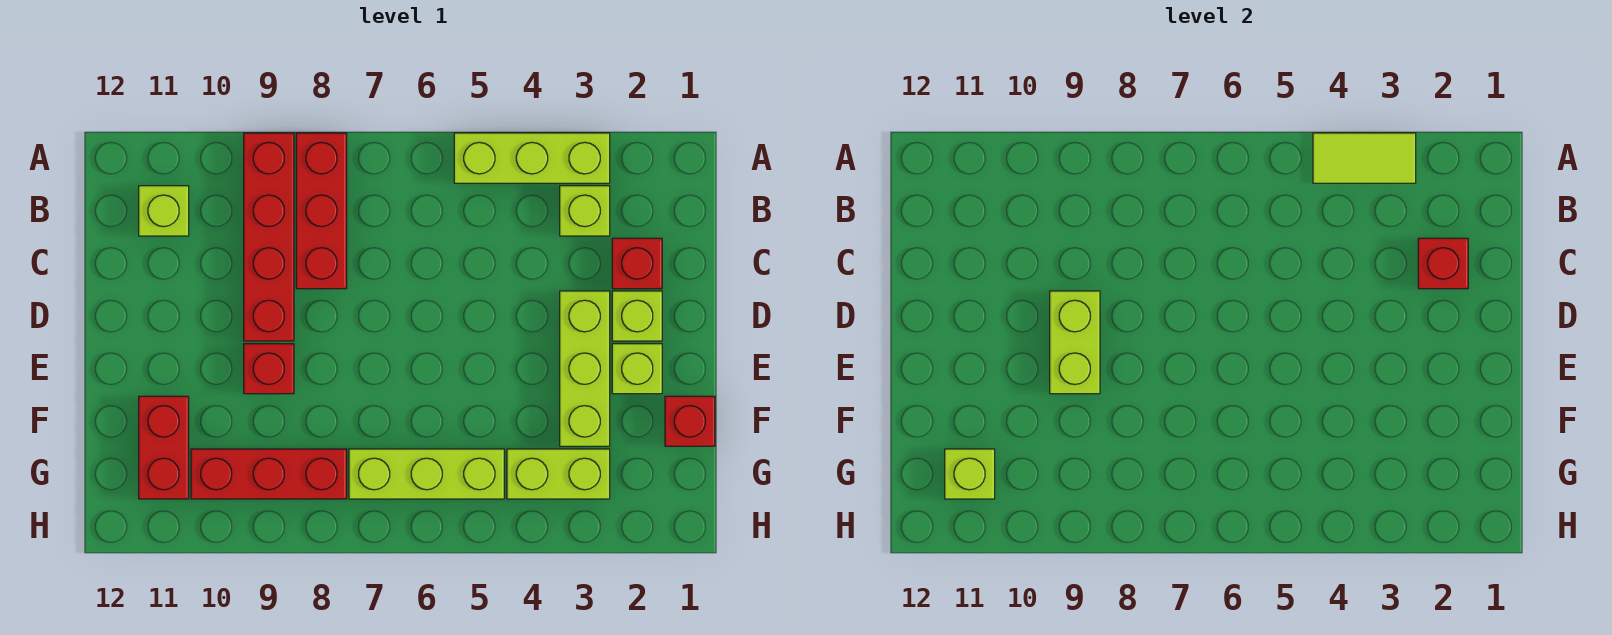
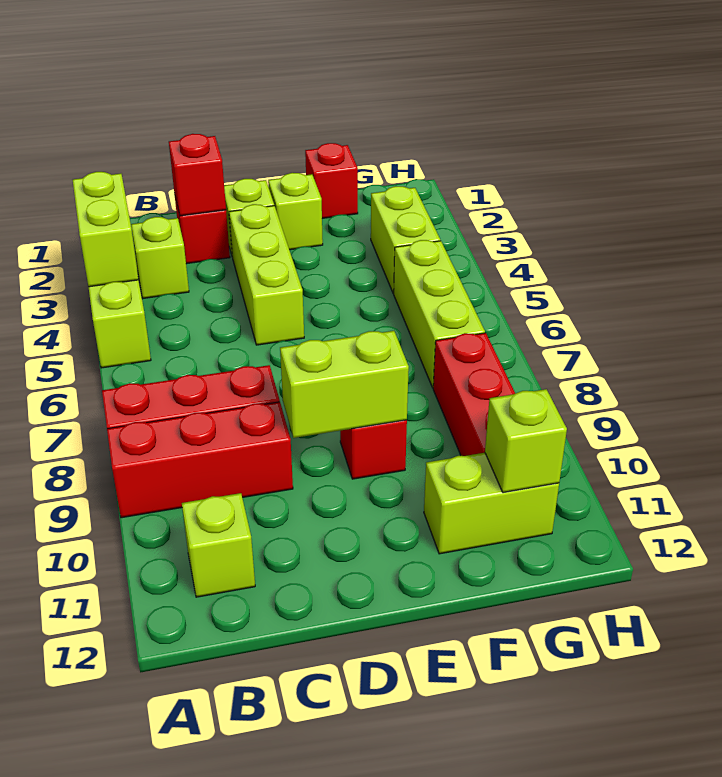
lime 1x2 tile [1313,133,1416,183] -> lime 1x2 brick [73,172,139,287]
red 1x4 brick [244,133,294,341] -> red 1x3 brick [107,402,293,518]
lime 1x3 brick [560,291,610,446] -> lime 1x3 brick turned to [229,204,304,345]
red 1x2 brick [139,396,189,499] -> lime 1x2 brick [424,453,559,554]

